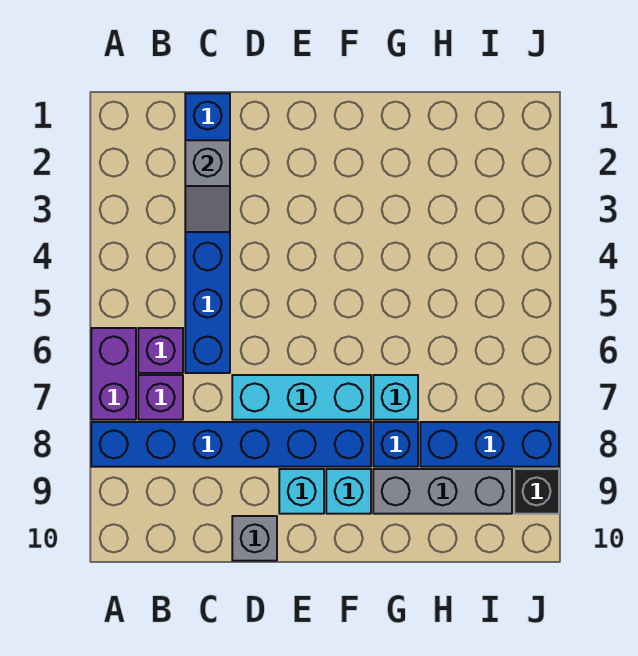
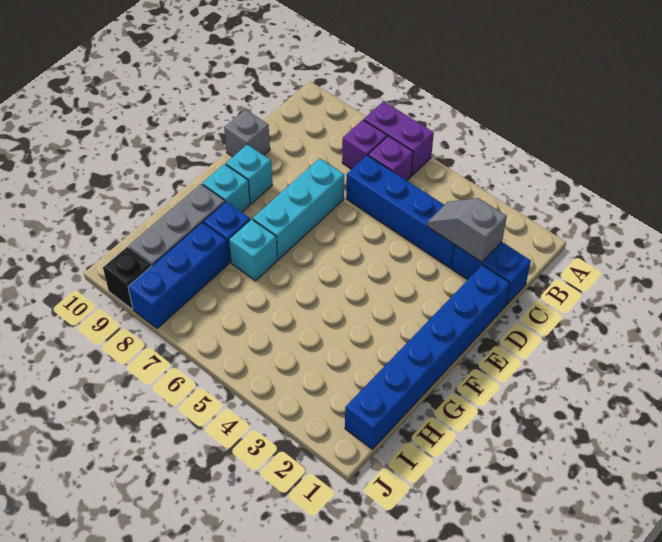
blue 1x6 brick [91,422,371,467] -> blue 1x6 brick moved to [345,265,510,449]

